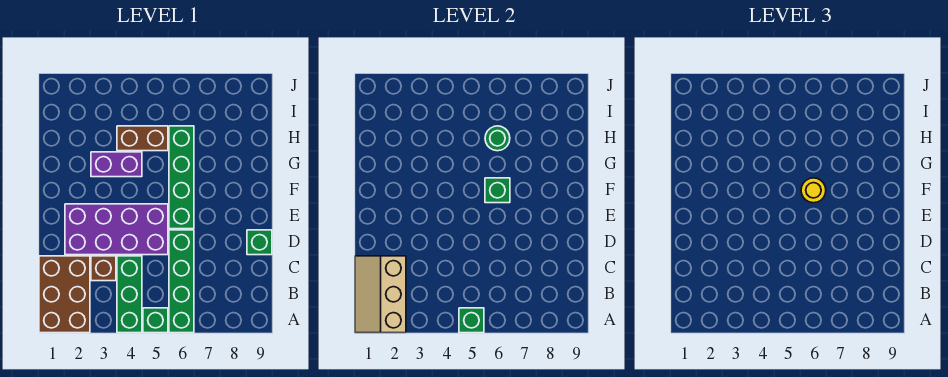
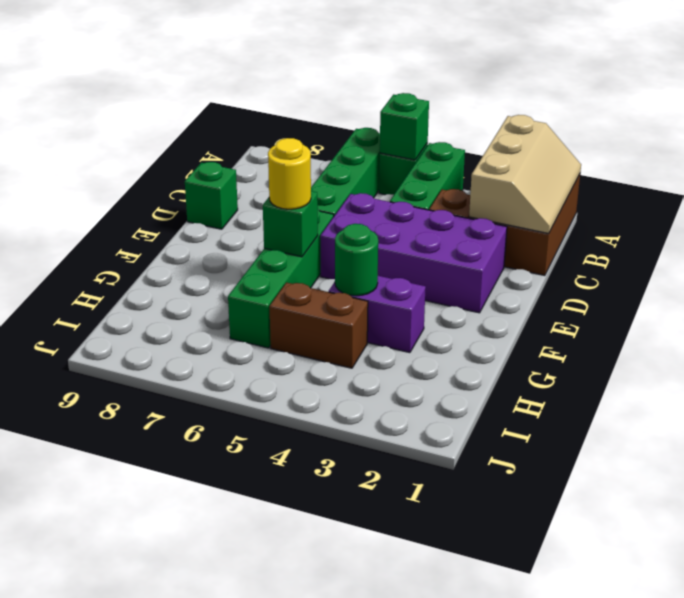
green 1x1 round brick [485,126,510,151] -> green 1x1 round brick moved to [335,224,378,296]

